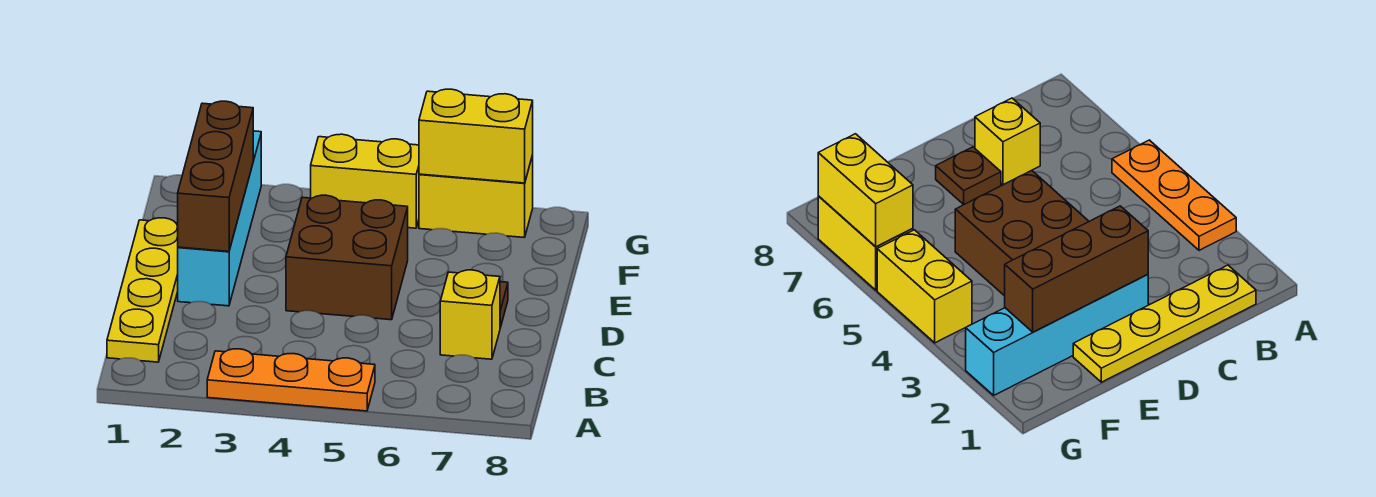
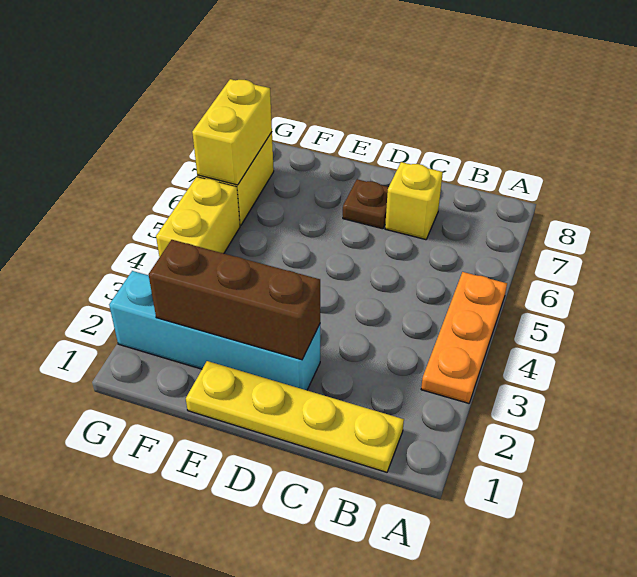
brown 2x2 brick [286,195,408,320] -> none

